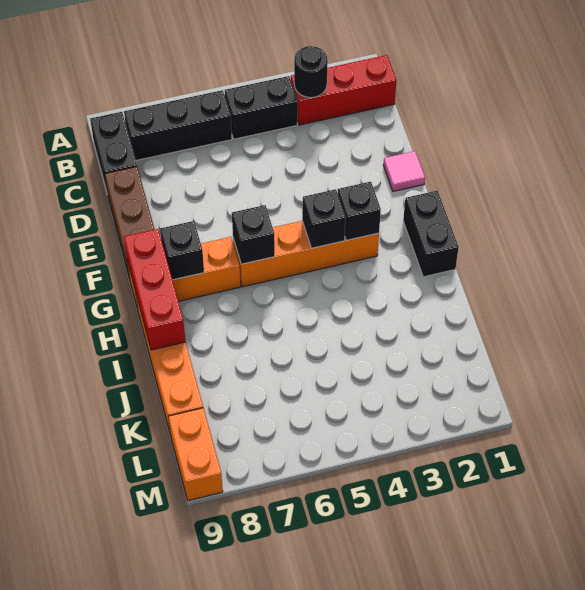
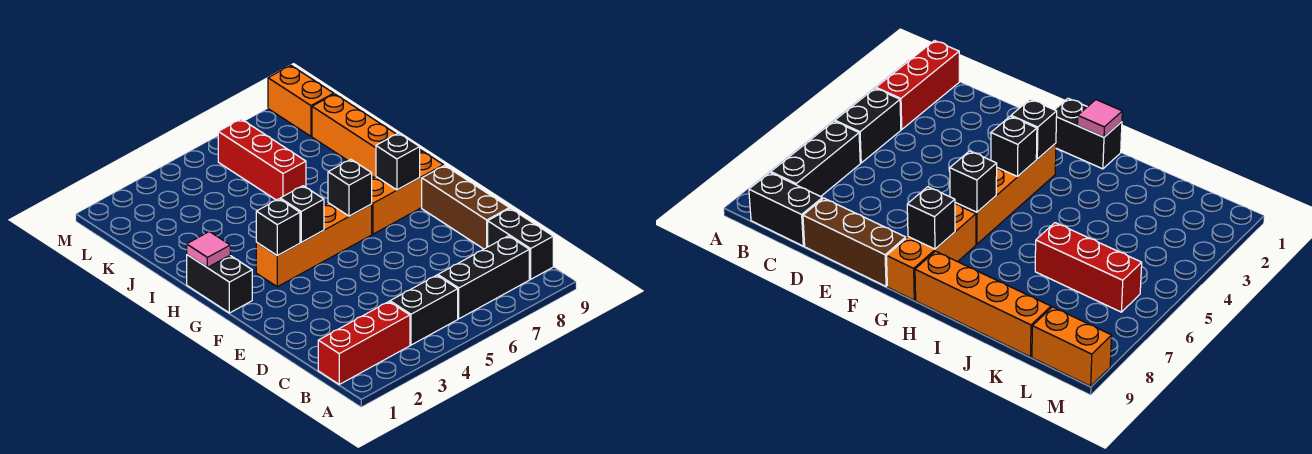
black 1x1 round brick [294,46,328,98] -> none
pink 1x1 tile [383,151,425,191] -> pink 1x1 tile moved to [187,232,230,267]
red 1x3 brick [124,229,185,350] -> red 1x3 brick moved to [218,119,306,200]

